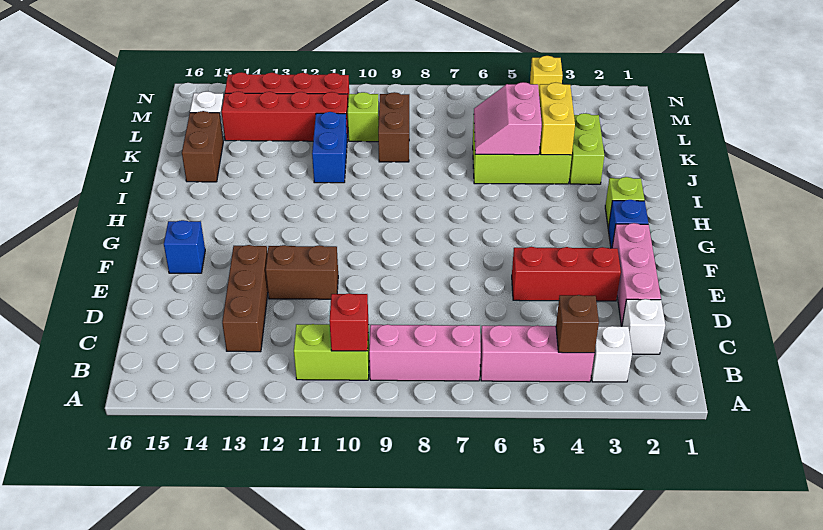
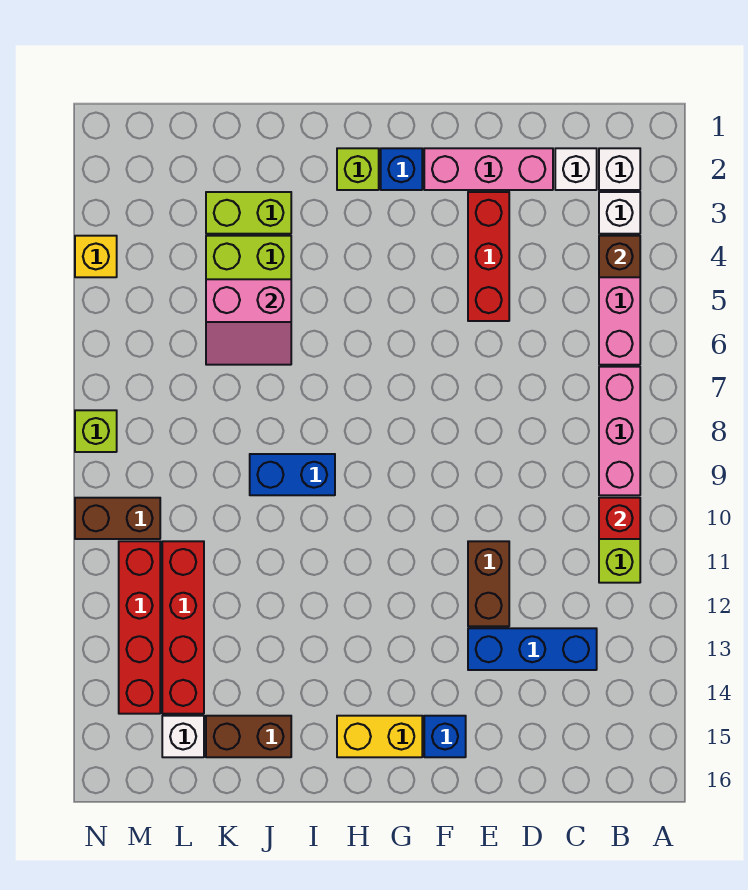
none -> white 1x1 brick [599,148,640,190]
brown 1x3 brick [222,245,268,352] -> blue 1x3 brick [468,628,597,670]
yellow 1x2 brick [539,83,575,155] -> yellow 1x2 brick moved to [337,716,422,757]
blue 1x2 brick [312,112,347,183] -> blue 1x2 brick moved to [250,454,335,495]
brown 1x2 brick [378,92,409,162] -> brown 1x2 brick moved to [75,498,160,539]
lime 1x1 brick [348,92,379,142] -> lime 1x1 brick moved to [75,410,117,452]

